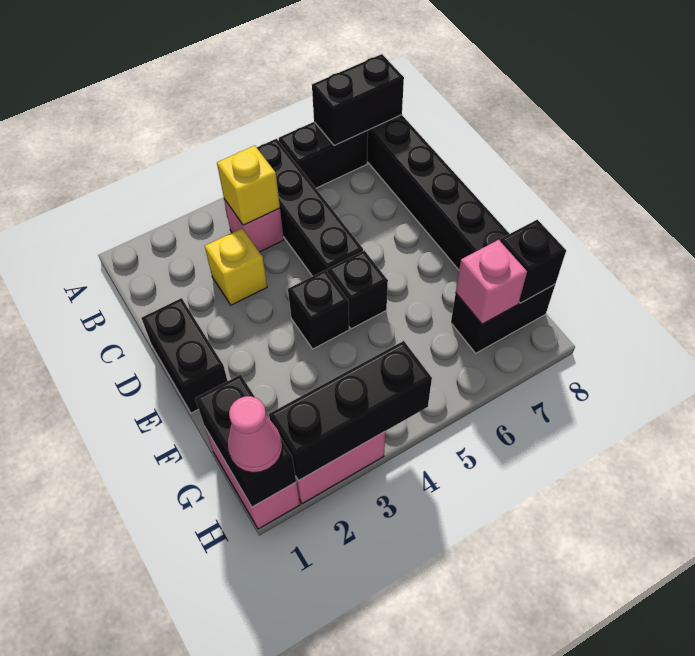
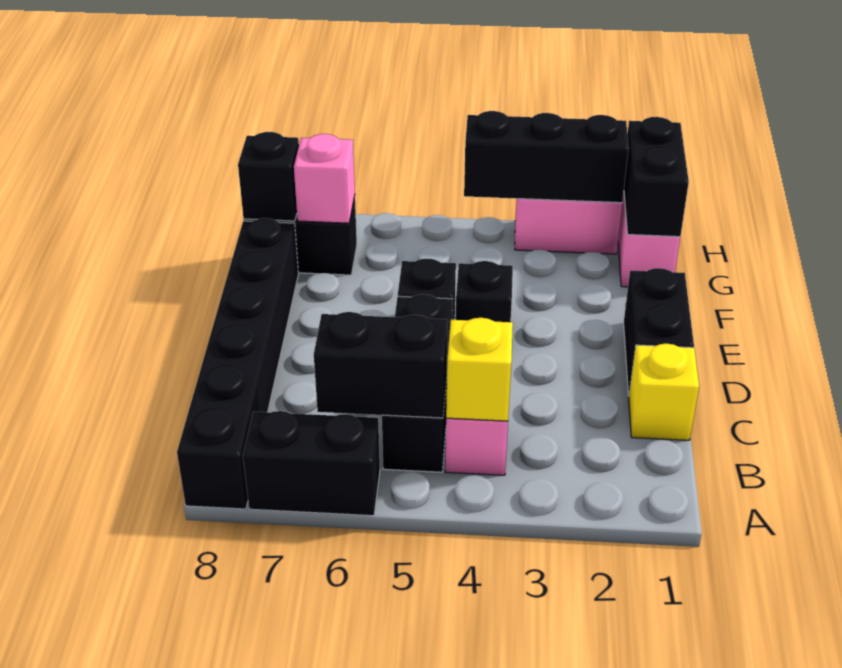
black 1x4 brick [257,139,363,276] -> black 1x3 brick [382,294,453,472]
black 1x2 brick [312,54,404,146] -> black 1x2 brick moved to [314,312,448,418]
yellow 1x1 brick [205,228,267,305] -> yellow 1x1 brick moved to [629,344,699,440]
pink 1x1 cone [228,396,282,473] -> none

